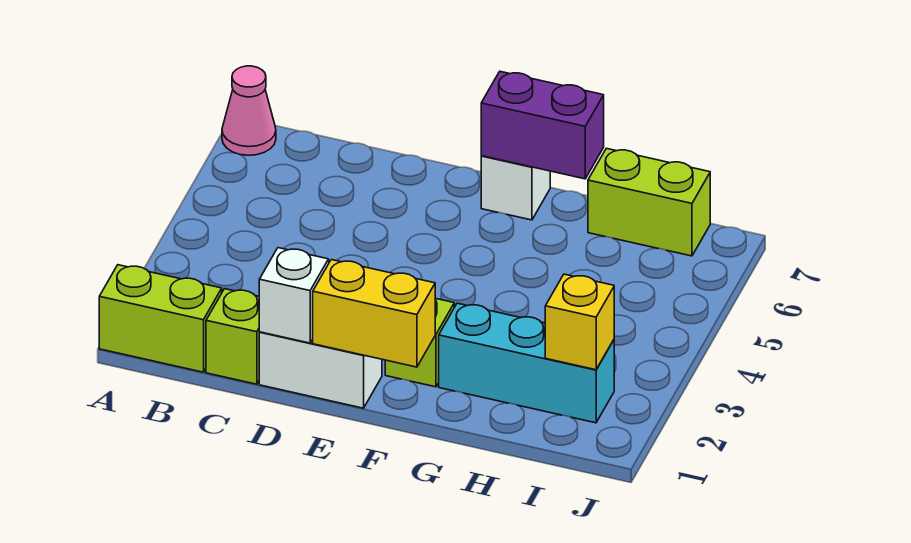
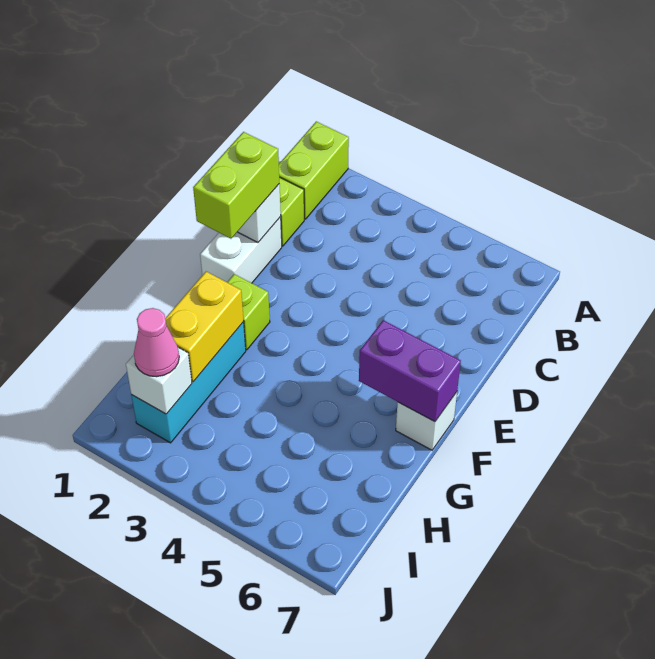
pink 1x1 cone [222,66,276,155] -> pink 1x1 cone moved to [134,308,179,377]
yellow 1x2 brick [313,260,435,367] -> yellow 1x2 brick moved to [165,272,243,382]
purple 1x2 brick [481,72,604,179] -> purple 1x2 brick turned to [359,320,461,422]
lime 1x2 brick [588,148,710,256] -> lime 1x2 brick moved to [193,132,279,239]
yellow 1x1 brick [545,274,614,370] -> white 1x1 brick [126,348,192,414]

